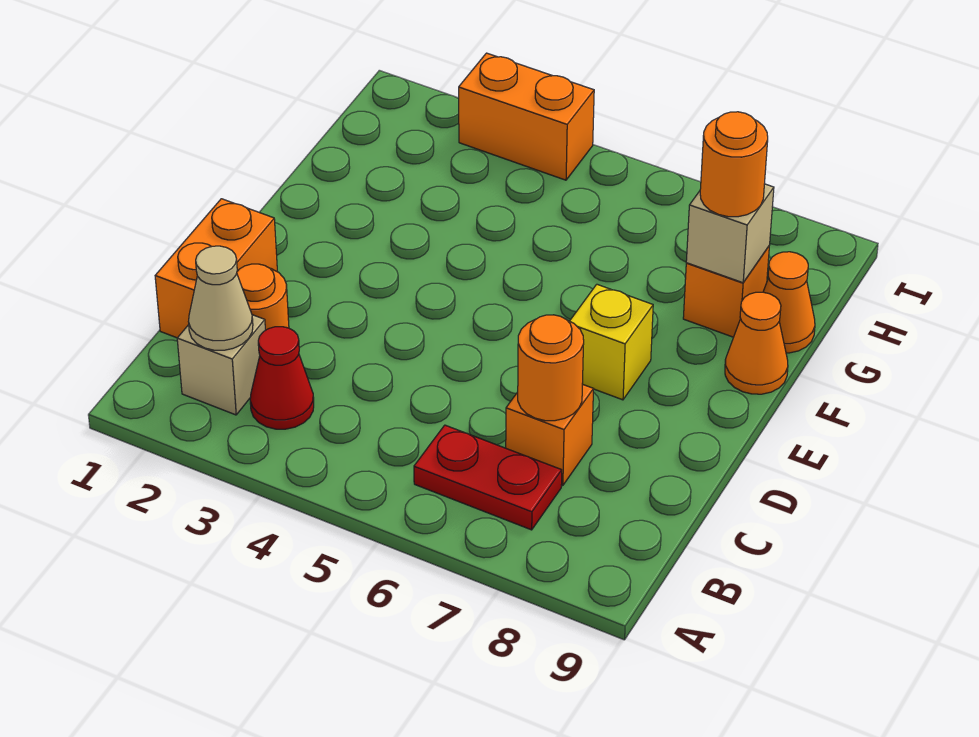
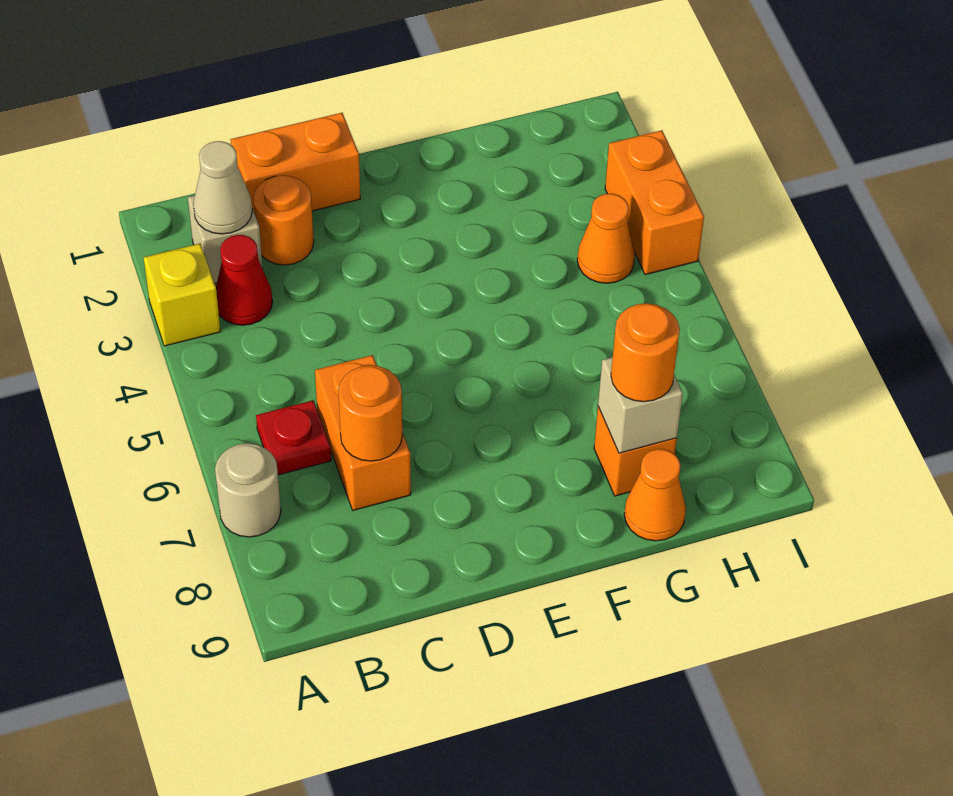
none -> tan 1x1 round brick [215,443,281,537]
red 1x2 plate [414,425,562,530] -> red 1x1 plate [256,400,331,475]
orange 1x1 brick [506,384,593,486] -> orange 1x2 brick [315,355,411,510]
yellow 1x1 brick [570,284,653,400] -> yellow 1x1 brick moved to [144,244,221,346]
orange 1x1 cone [725,292,788,394] -> orange 1x1 cone moved to [577,194,635,283]

